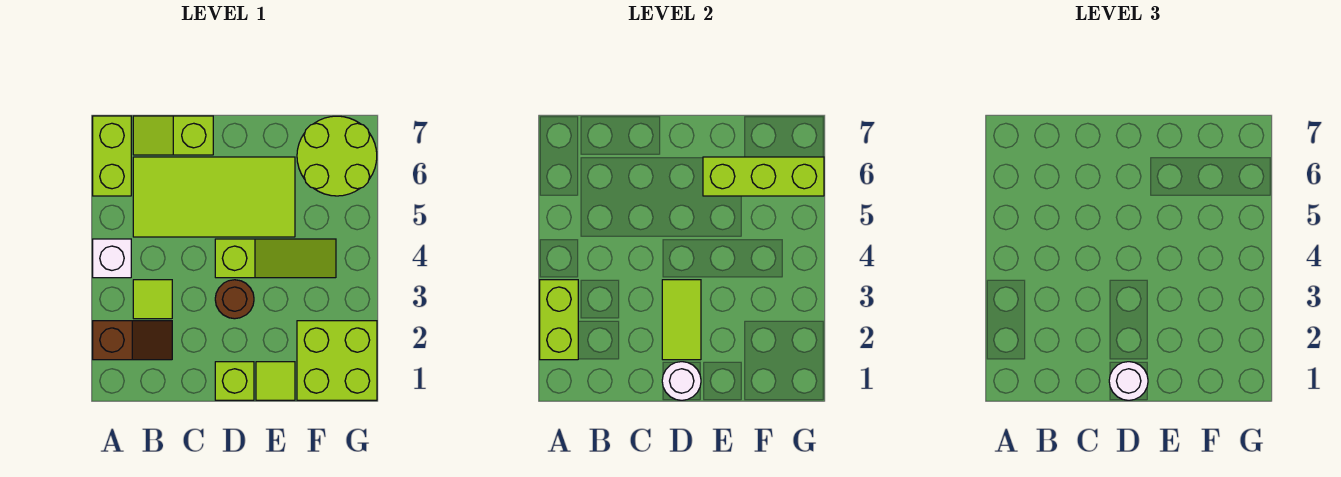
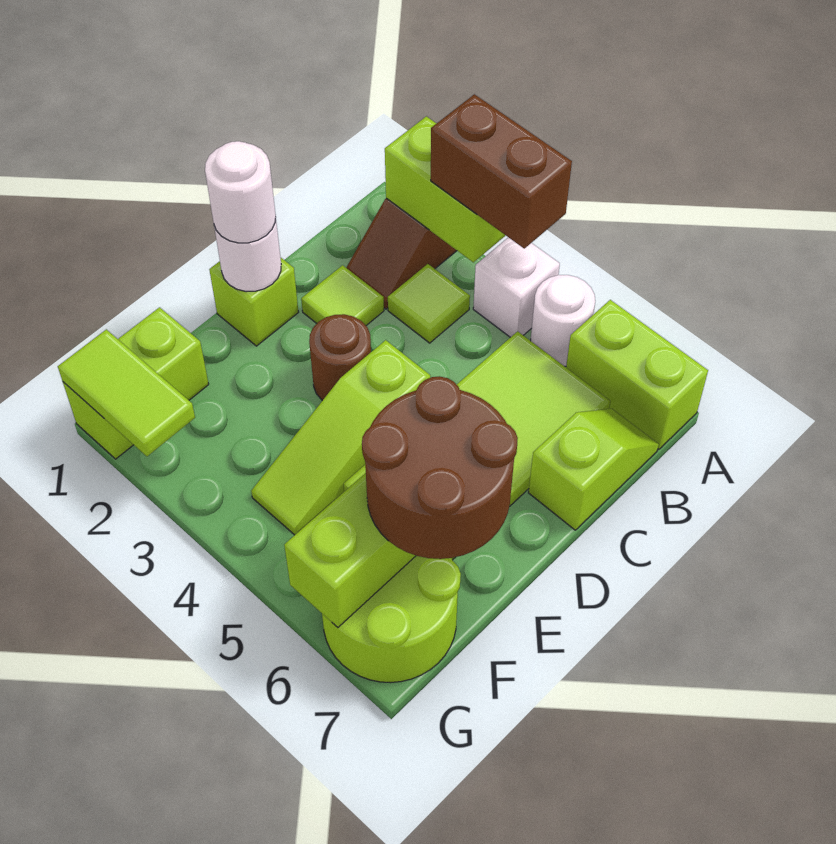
none -> brown 1x2 brick [431,94,572,248]
none -> white 1x1 round brick [531,275,595,366]
lime 1x2 tile [662,280,701,360] -> lime 1x2 tile moved to [58,329,195,456]
lime 1x1 tile [256,362,295,400] -> lime 1x1 tile moved to [301,265,384,325]
none -> brown 2x2 round brick [362,376,518,559]
lime 2x2 brick [297,321,377,400] -> lime 1x2 brick [63,307,209,459]

